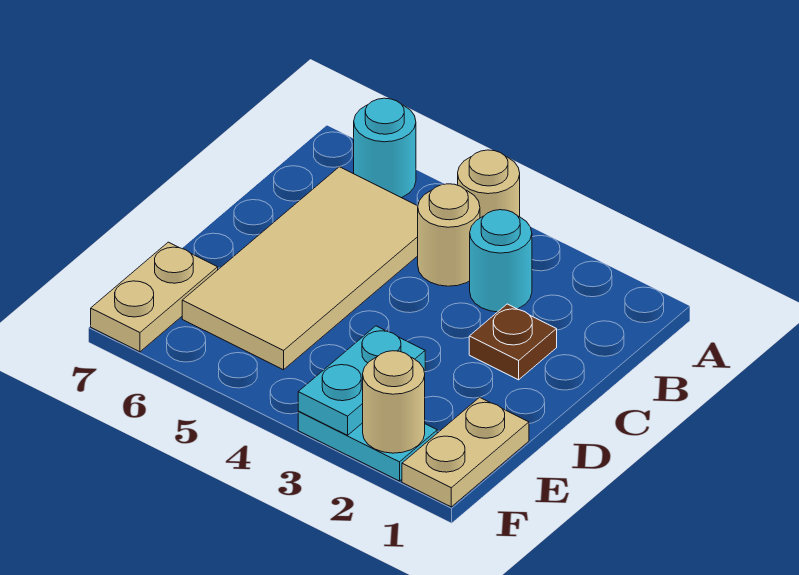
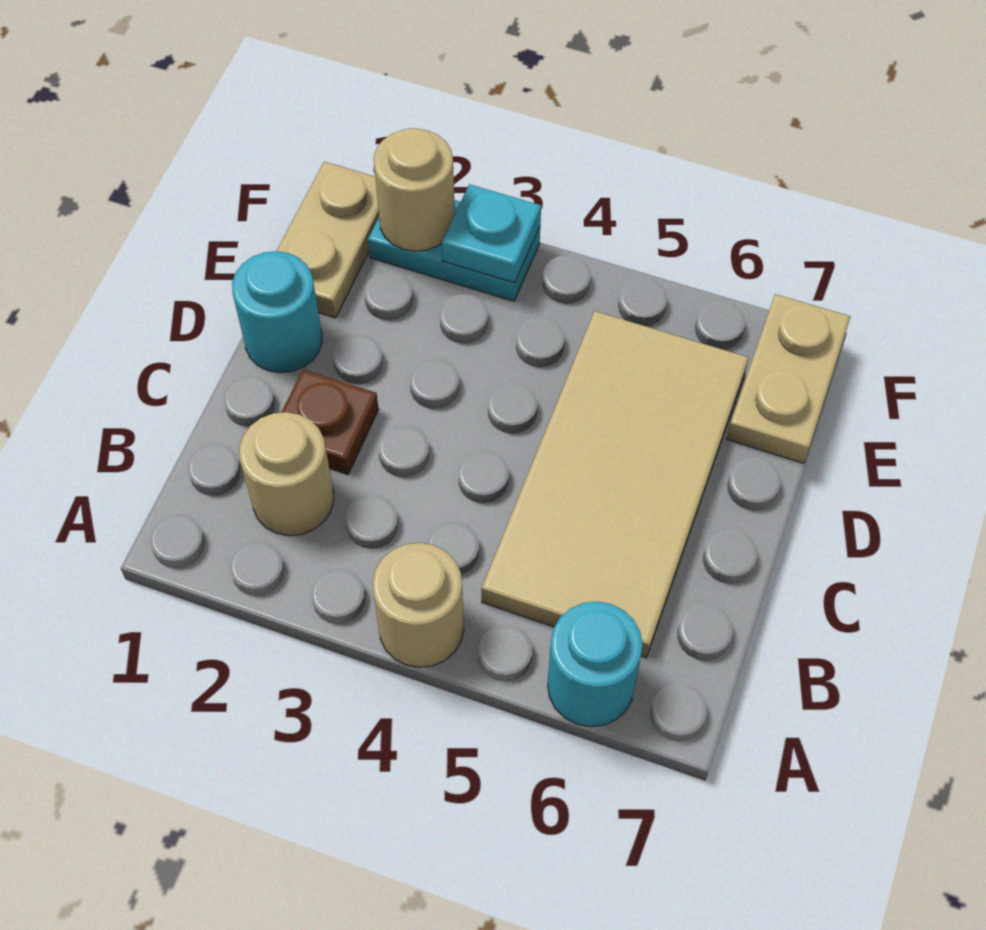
cyan 1x1 round brick [470,210,532,312] -> cyan 1x1 round brick moved to [232,251,322,373]
tan 1x1 round brick [418,184,480,286] -> tan 1x1 round brick moved to [239,412,334,536]
cyan 1x2 plate [298,326,425,435] -> cyan 1x1 plate [442,184,541,283]

